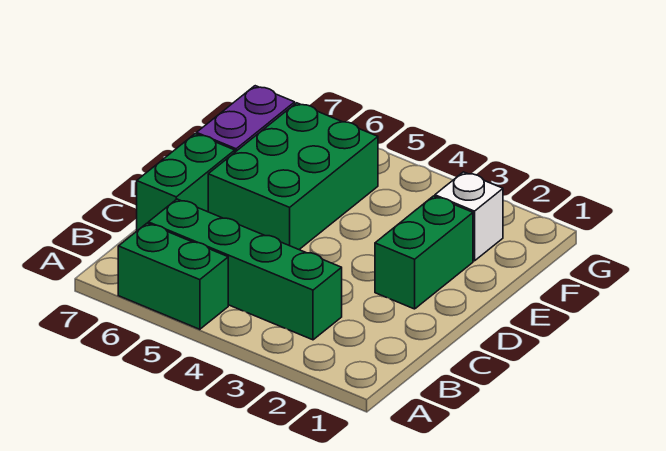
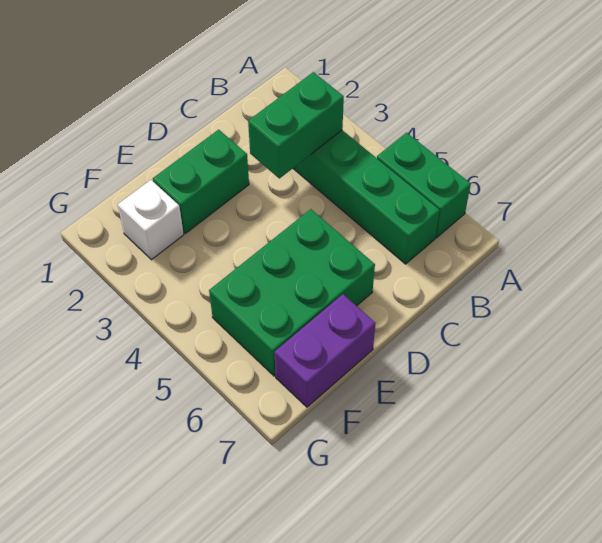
green 1x2 brick [137,134,235,231] -> green 1x2 brick moved to [248,72,344,178]

